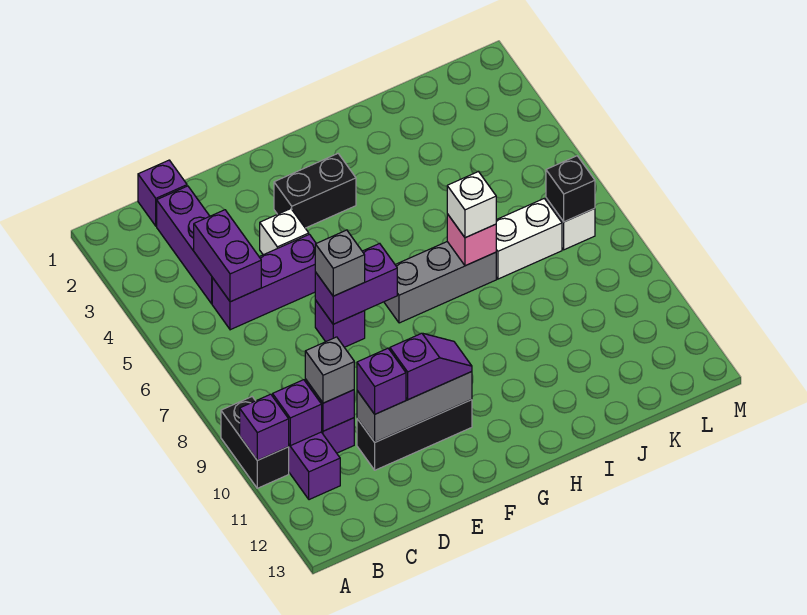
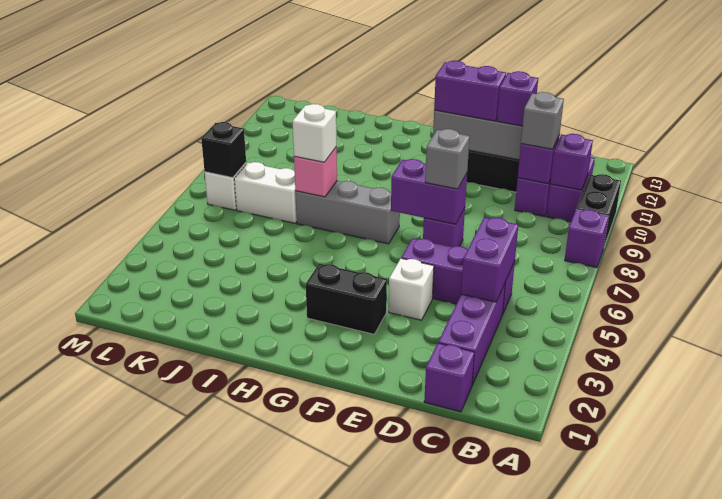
purple 1x1 brick [240,394,289,460] -> purple 1x1 brick moved to [565,210,609,268]
purple 1x2 slope [390,333,472,400] -> purple 1x2 brick [434,61,506,121]

